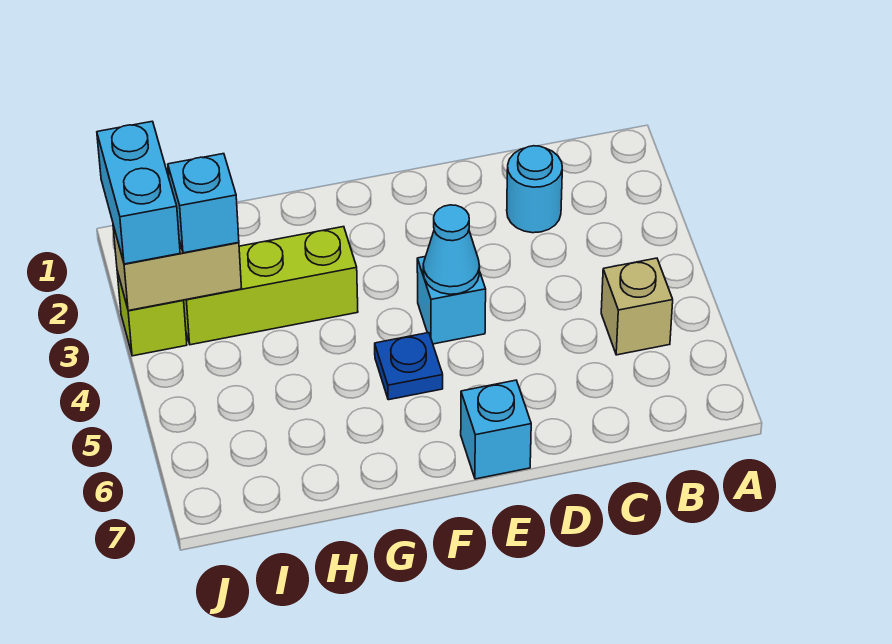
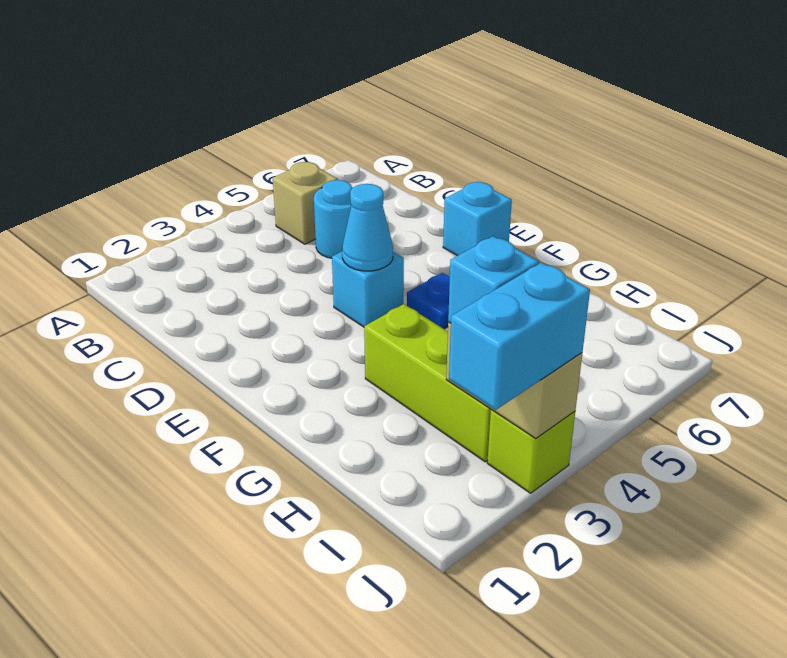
cyan 1x1 round brick [507,146,562,233] -> cyan 1x1 round brick moved to [314,180,353,258]

